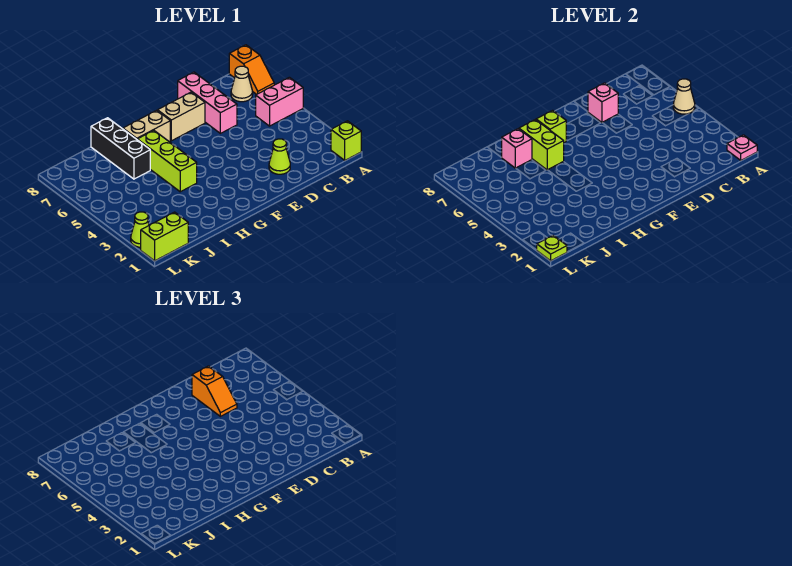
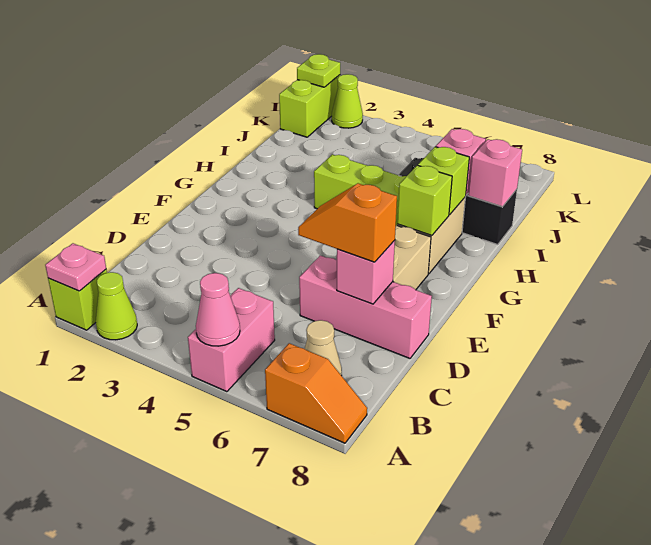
tan 1x1 cone [673,79,695,114] -> pink 1x1 cone [196,273,240,346]
orange 1x2 slope [229,45,274,94] -> orange 1x2 slope turned to [265,343,367,443]
lime 1x1 cone [269,139,290,174] -> lime 1x1 cone moved to [96,272,137,340]
lime 1x2 brick [519,120,564,170] -> lime 1x1 brick [418,147,469,215]
none -> pink 1x1 brick [468,139,522,207]

